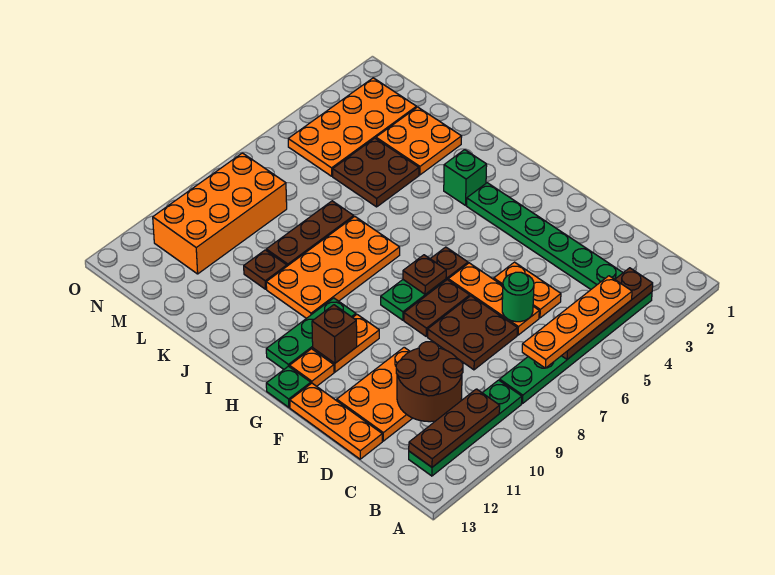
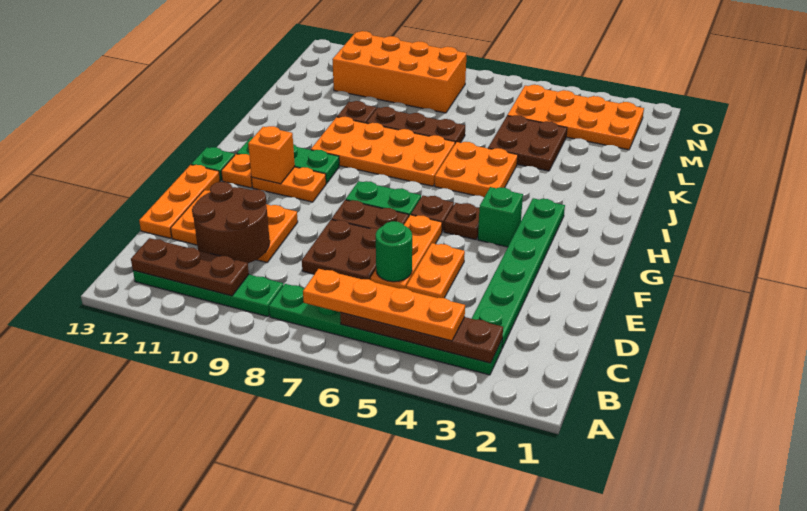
brown 1x1 plate [403,255,446,294] -> brown 1x1 plate moved to [444,203,479,240]
brown 1x1 brick [312,305,357,363] -> orange 1x1 brick [248,126,295,184]
green 1x1 brick [444,150,487,205] -> green 1x1 brick moved to [478,187,523,247]
orange 2x2 plate [376,107,462,175] -> orange 2x2 plate moved to [435,142,518,197]

